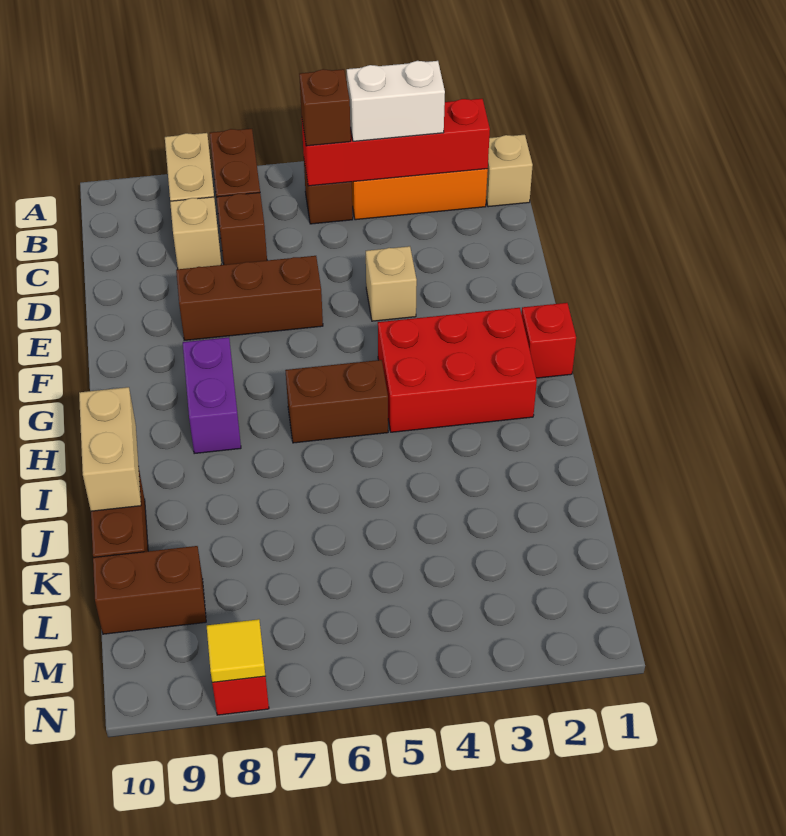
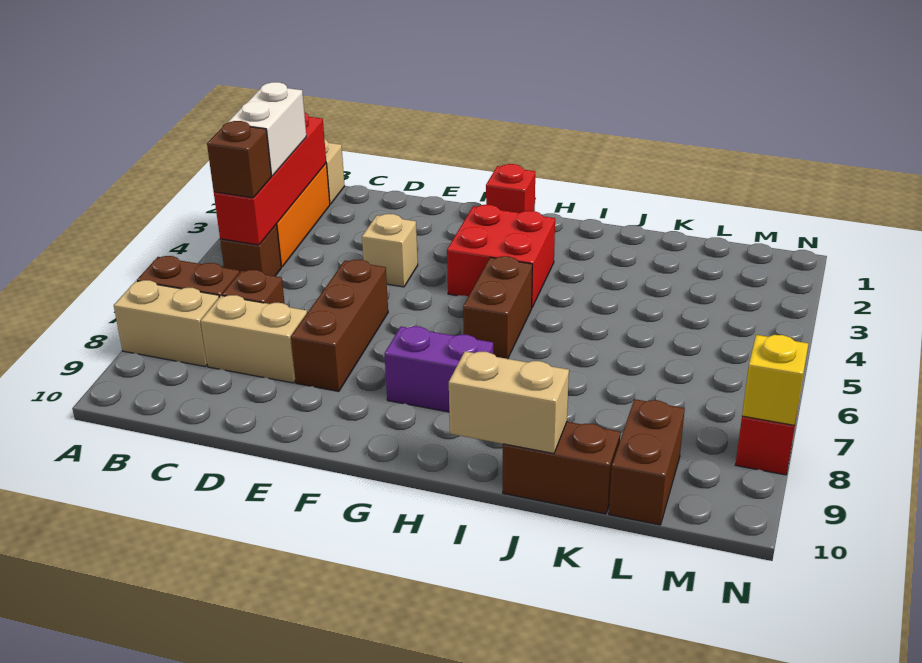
tan 1x1 brick [170,197,221,269] -> tan 1x2 brick [201,295,307,383]
red 2x3 brick [378,308,537,432] -> red 2x2 brick [447,205,555,307]
yellow 1x1 tile [207,619,265,682] -> yellow 1x1 brick [742,335,808,425]

